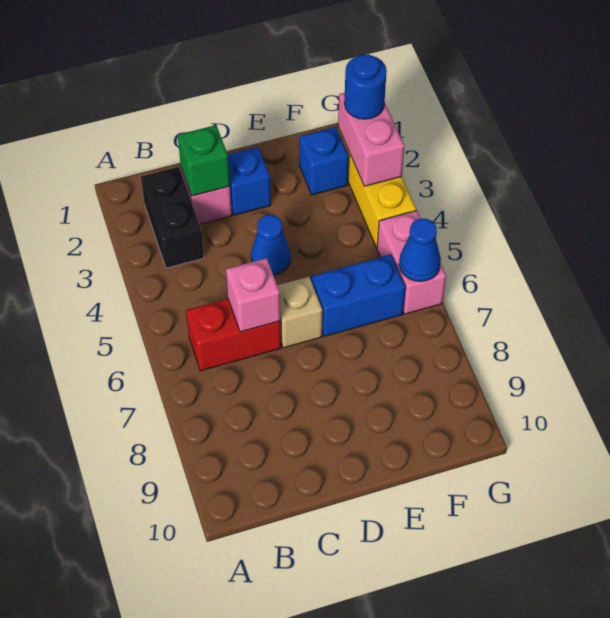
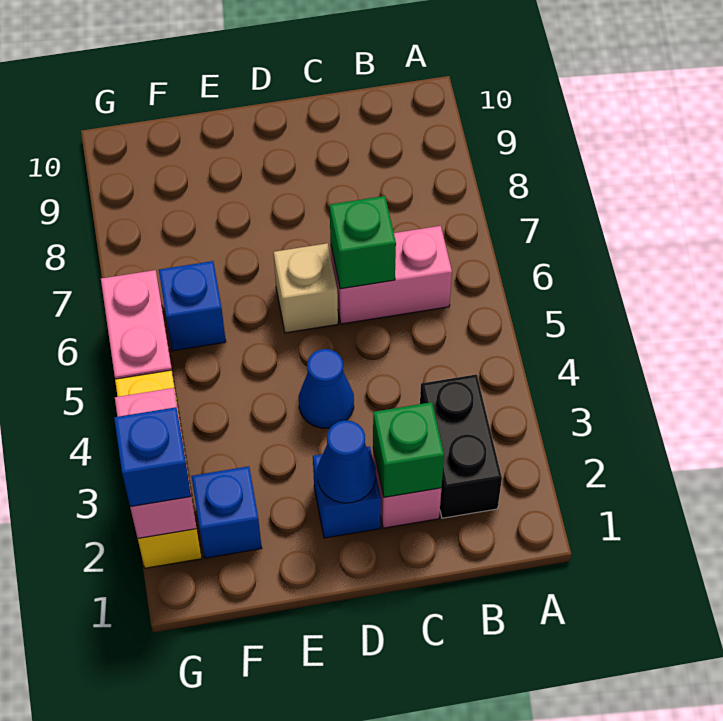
red 1x2 brick [186,299,281,371] -> pink 1x2 brick [331,226,452,324]
pink 1x1 brick [226,258,280,332] -> green 1x1 brick [330,196,396,289]
blue 1x2 brick [311,255,405,336] -> blue 1x1 brick [159,261,226,351]
blue 1x1 round brick [344,55,387,119] -> blue 1x1 brick [114,407,191,507]
blue 1x1 cone [399,219,441,282] -> blue 1x1 cone moved to [317,420,376,503]

